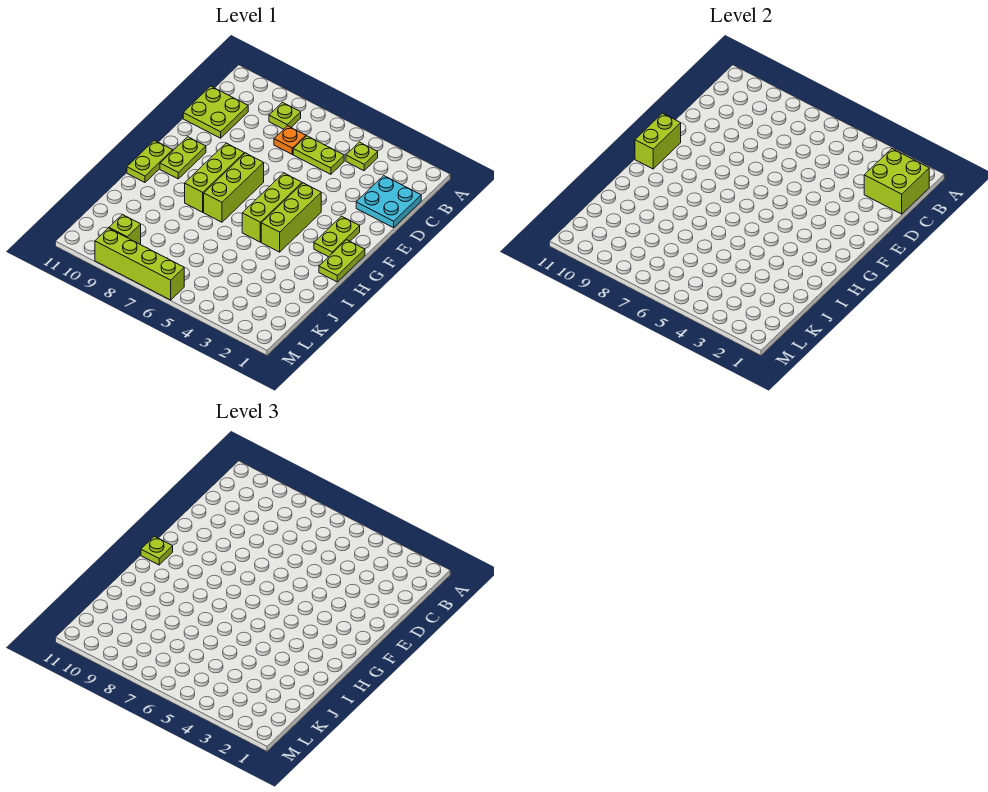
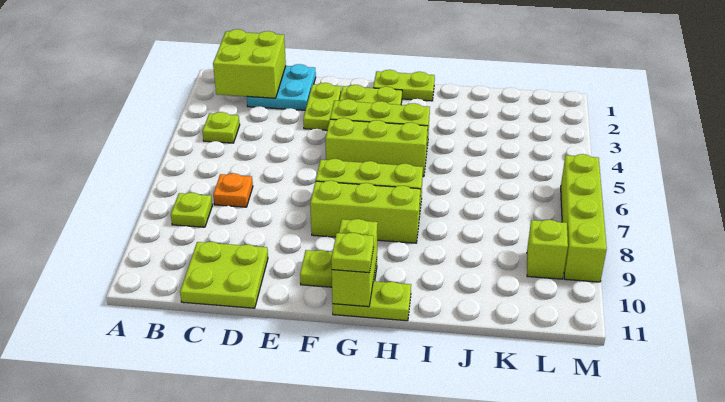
lime 1x2 plate [293,136,344,174] -> lime 1x2 plate moved to [303,83,341,130]
lime 1x2 brick [635,113,681,169] -> lime 1x2 brick turned to [332,219,378,307]

